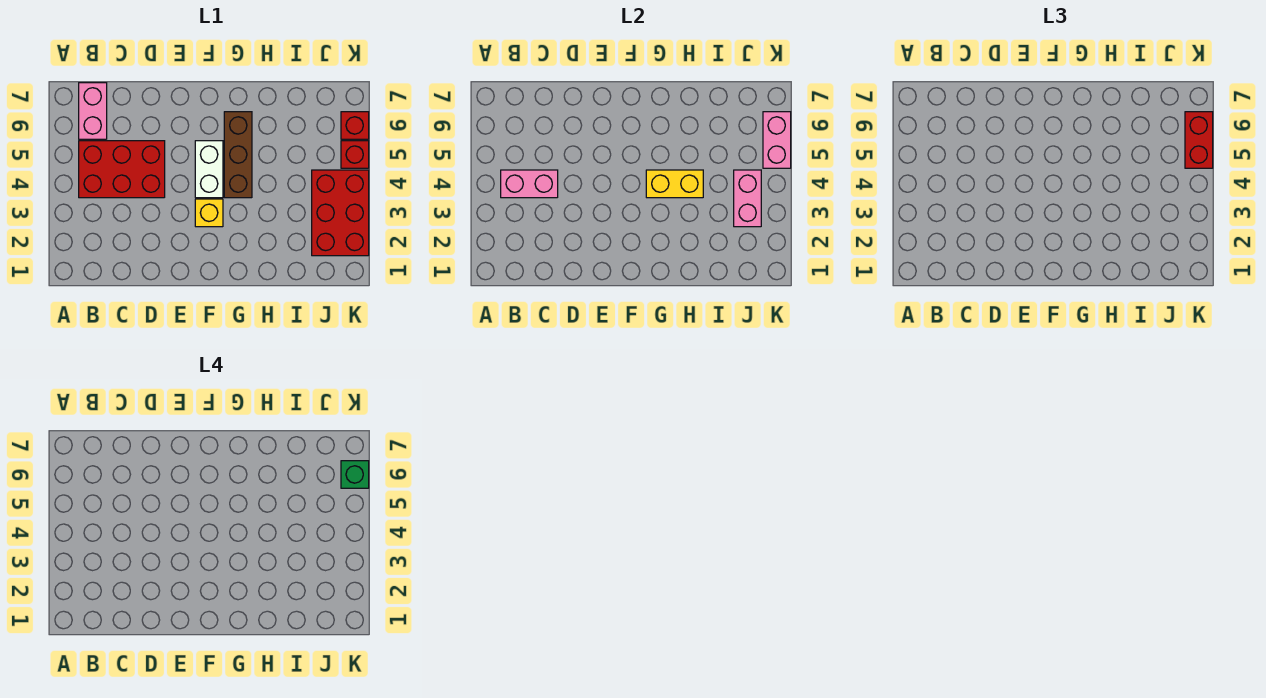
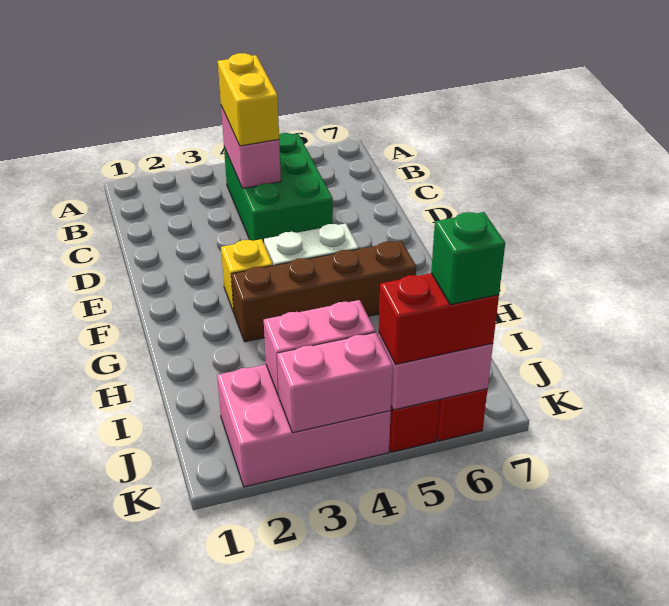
red 2x3 brick [79,141,165,198] -> green 2x3 brick [224,133,333,243]
pink 1x2 brick [79,83,107,139] -> pink 1x2 brick moved to [277,333,393,433]
brown 1x3 brick [224,112,252,198] -> brown 1x4 brick [231,241,416,342]
yellow 1x2 brick [646,170,703,198] -> yellow 1x2 brick moved to [218,53,279,146]
red 2x3 brick [312,170,369,256] -> pink 2x3 brick [217,365,391,487]

